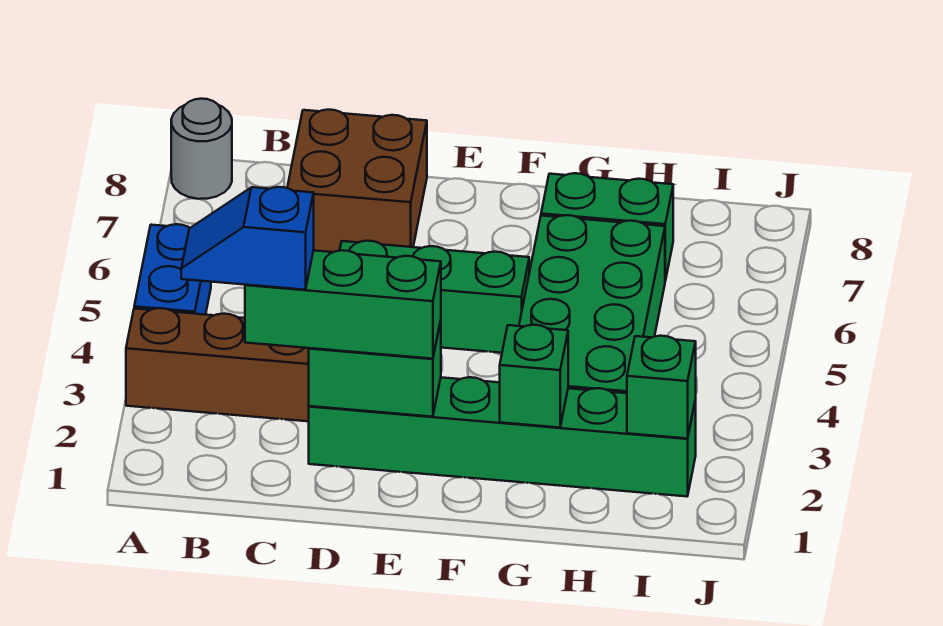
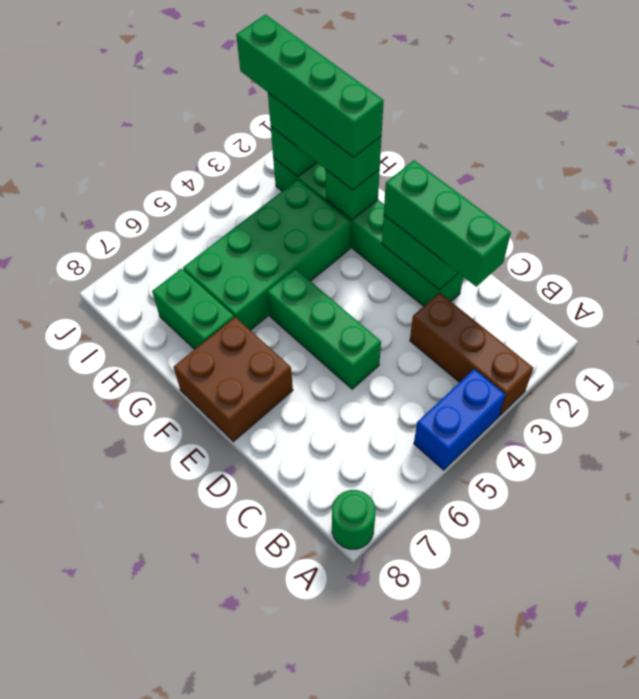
grey 1x1 round brick [171,99,232,199] -> green 1x1 round brick [332,490,375,549]
blue 1x2 slope [181,187,314,290] -> none
brown 2x2 brick [287,110,427,252] -> brown 2x2 brick moved to [174,317,293,442]
none -> green 1x3 brick [268,93,382,190]
none -> green 1x4 brick [236,15,384,157]

